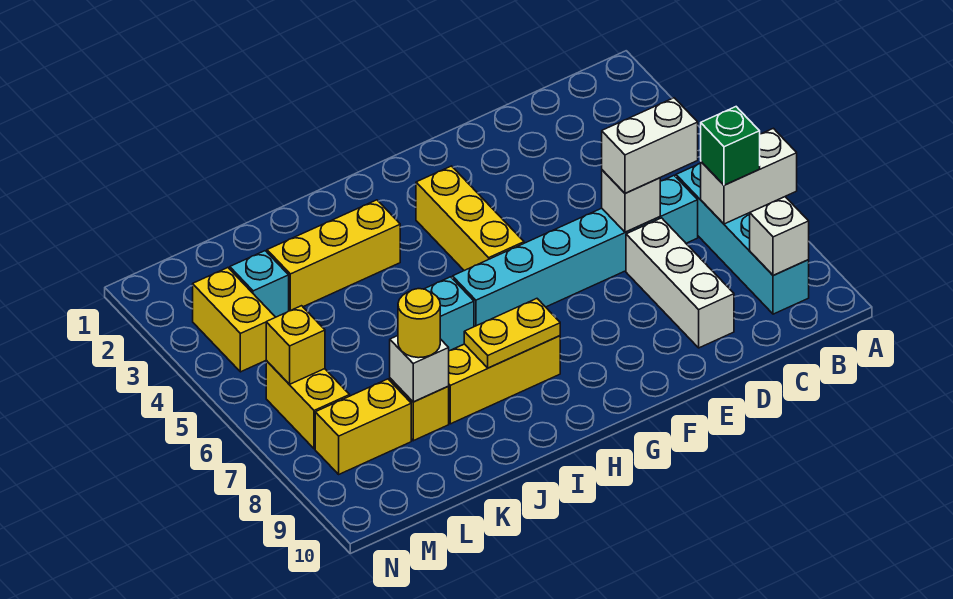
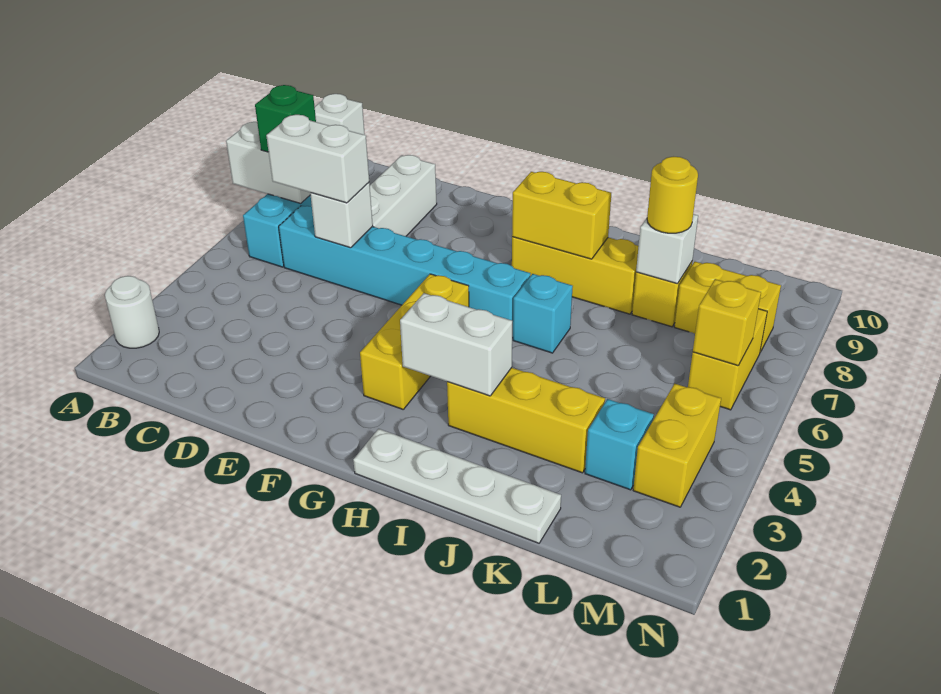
none -> white 1x1 round brick [105,276,159,348]
none -> white 1x4 plate [353,429,561,543]
none -> white 1x2 brick [400,293,512,396]
yellow 1x2 plate [464,299,560,368] -> yellow 1x2 brick [512,172,611,259]

